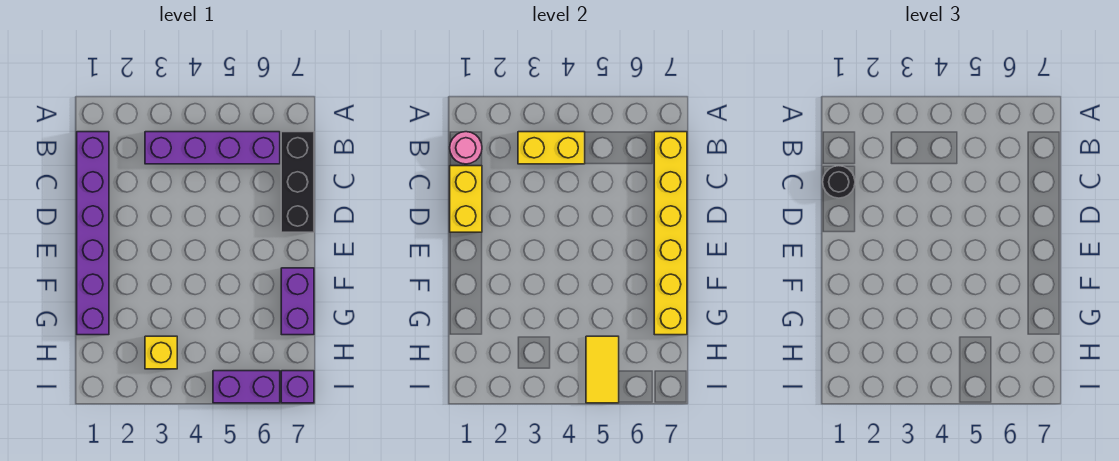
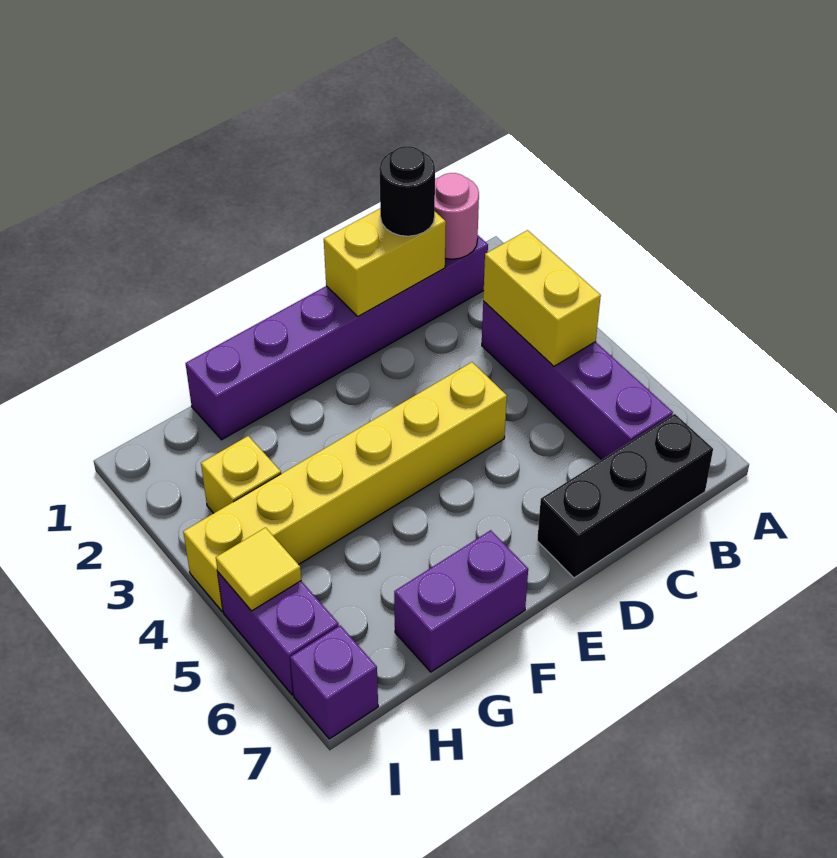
yellow 1x6 brick [654,132,687,335] -> yellow 1x6 brick moved to [183,362,507,611]
yellow 1x2 tile [586,336,619,403] -> yellow 1x1 tile [216,528,301,611]

